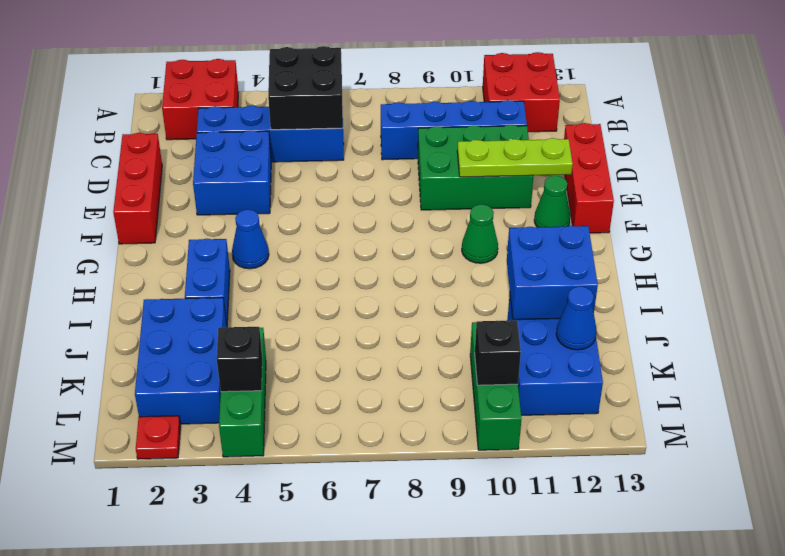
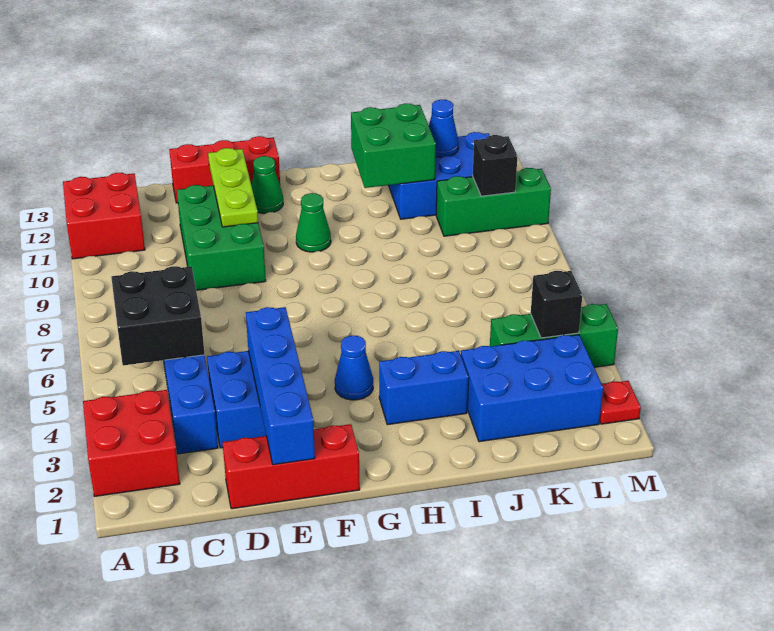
blue 1x4 brick [381,100,527,160] -> blue 1x4 brick moved to [246,307,315,465]
blue 2x2 brick [507,226,598,320] -> green 2x2 brick [351,104,436,188]

